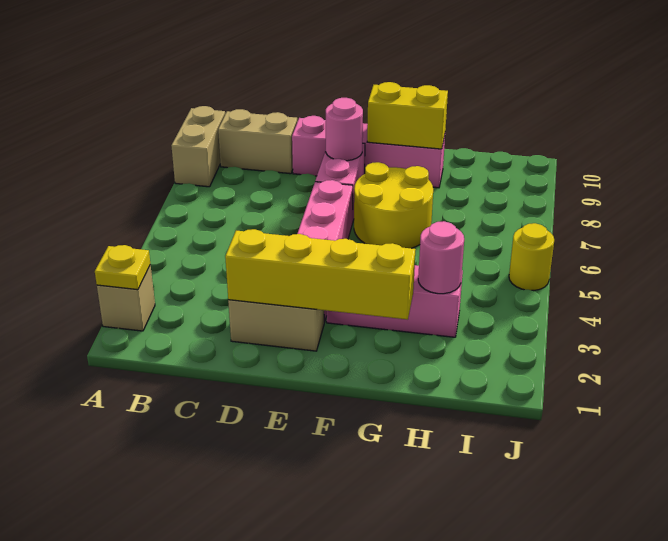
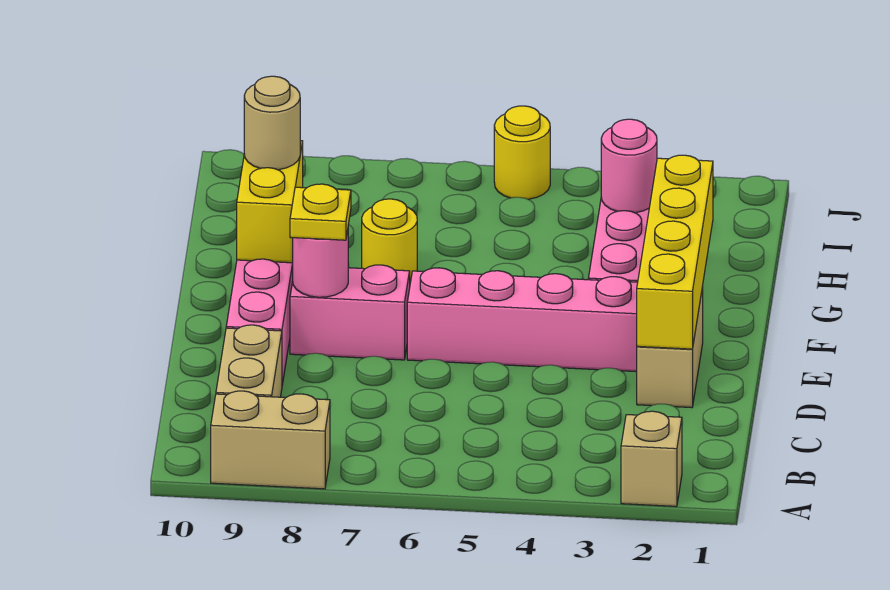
yellow 1x1 plate [95,245,150,290] -> yellow 1x1 plate moved to [290,184,351,240]
yellow 2x2 round brick [354,162,433,248] -> yellow 1x1 round brick [362,199,417,283]
none -> tan 1x1 round brick [244,76,300,170]

